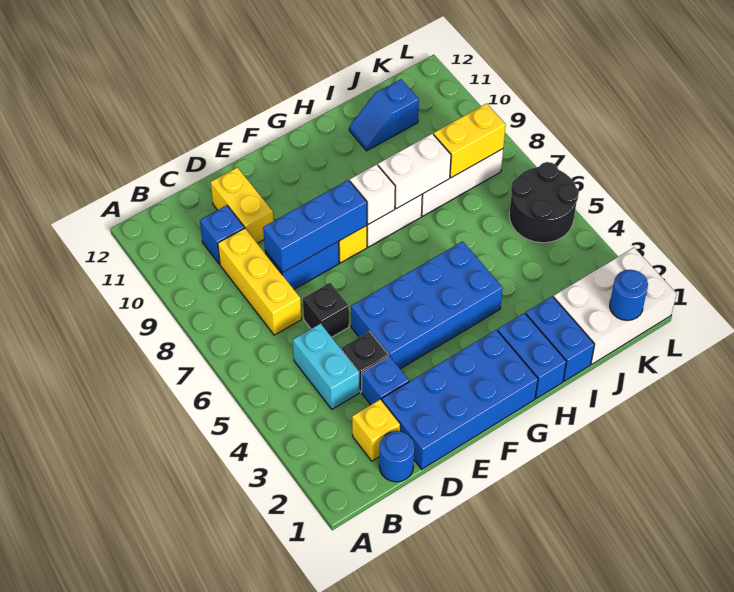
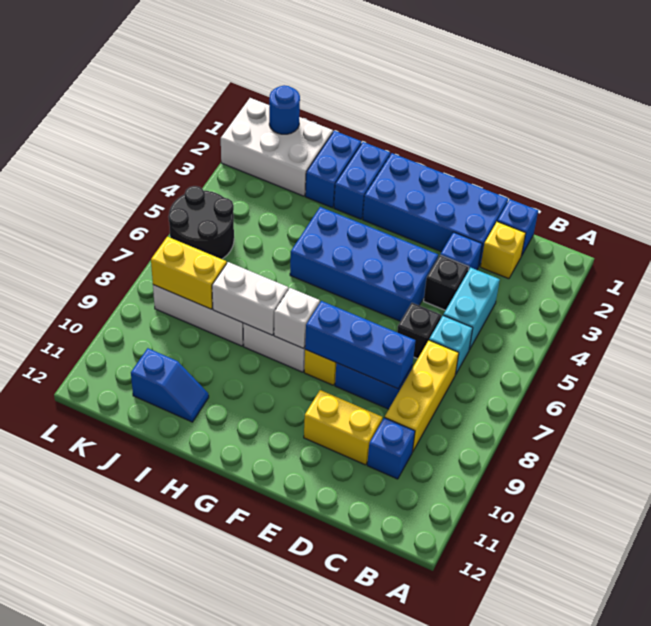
blue 1x1 round brick [379,431,414,482] -> blue 1x1 brick [497,199,538,256]
none -> cyan 1x1 brick [429,316,473,375]
yellow 1x2 brick [211,167,273,243] -> yellow 1x2 brick turned to [304,390,382,465]

